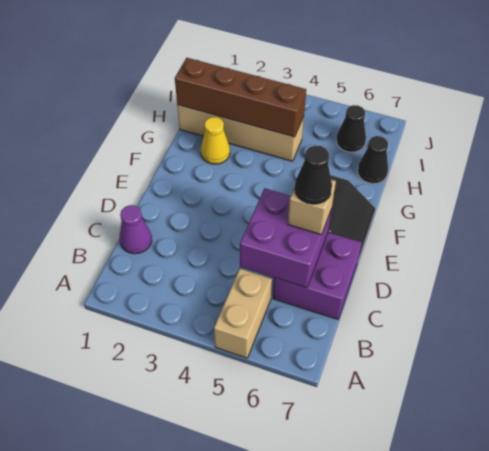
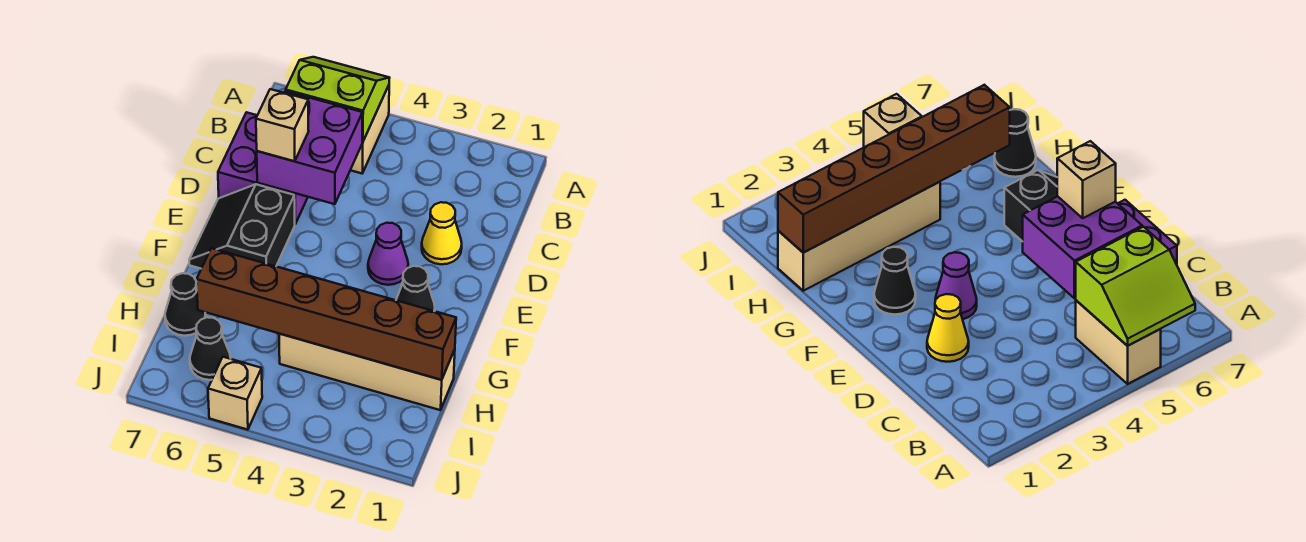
none -> lime 2x2 slope [286,57,389,142]
purple 1x1 cone [120,205,152,254] -> purple 1x1 cone moved to [368,223,408,285]
black 1x1 cone [295,146,332,204] -> black 1x1 cone moved to [396,266,435,311]
yellow 1x1 cone [201,117,230,164] -> yellow 1x1 cone moved to [422,202,462,264]
brown 1x4 brick [175,58,306,137] -> brown 1x6 brick [196,248,456,380]
none -> tan 1x1 brick [208,357,262,430]

